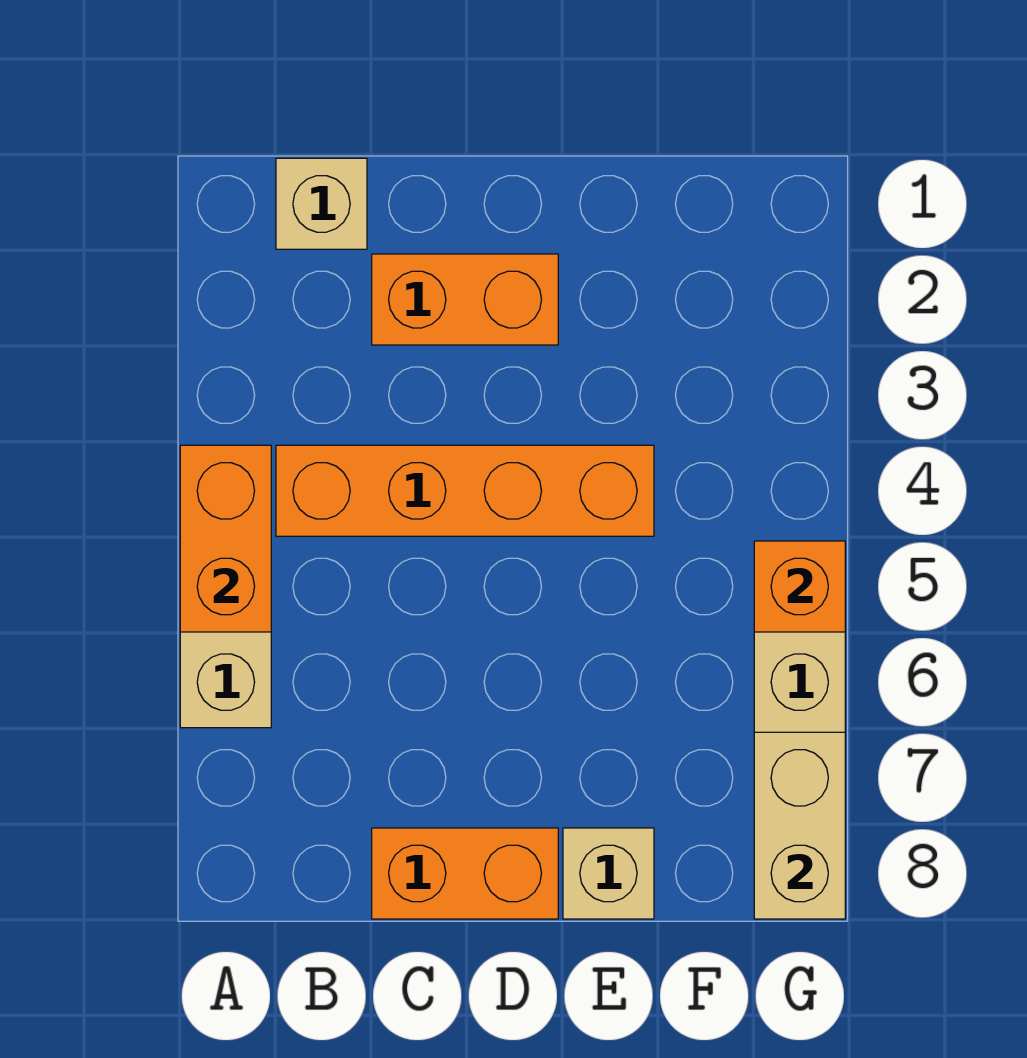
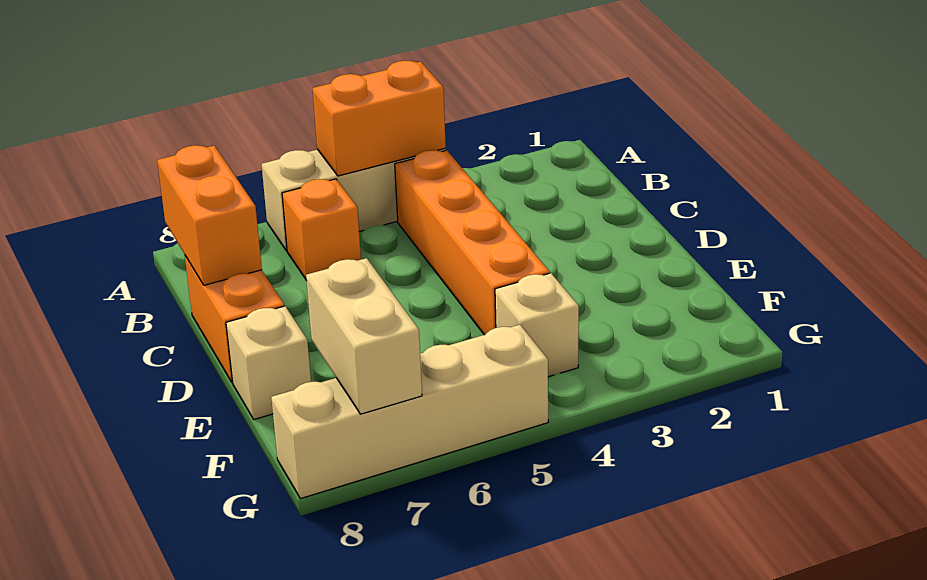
tan 1x1 brick [276,158,367,249] -> tan 1x1 brick moved to [495,273,579,377]
orange 1x2 brick [372,254,558,345] -> orange 1x2 brick moved to [157,145,262,285]
orange 1x1 brick [754,541,845,632] -> orange 1x1 brick moved to [282,179,361,279]
tan 1x2 brick [754,732,845,919] -> tan 1x2 brick turned to [306,258,422,414]

